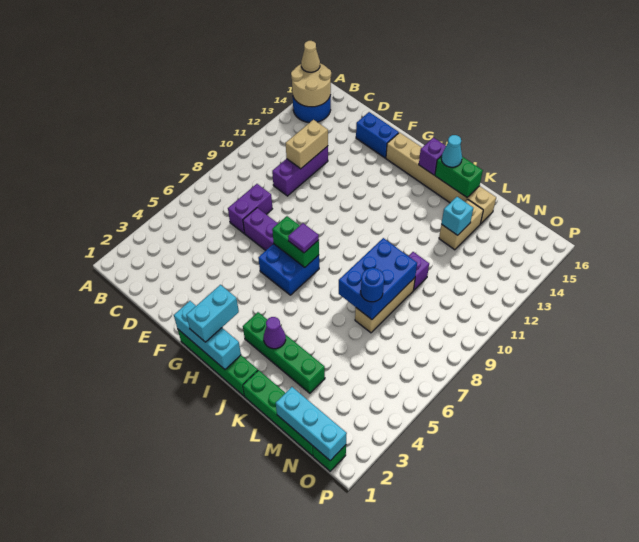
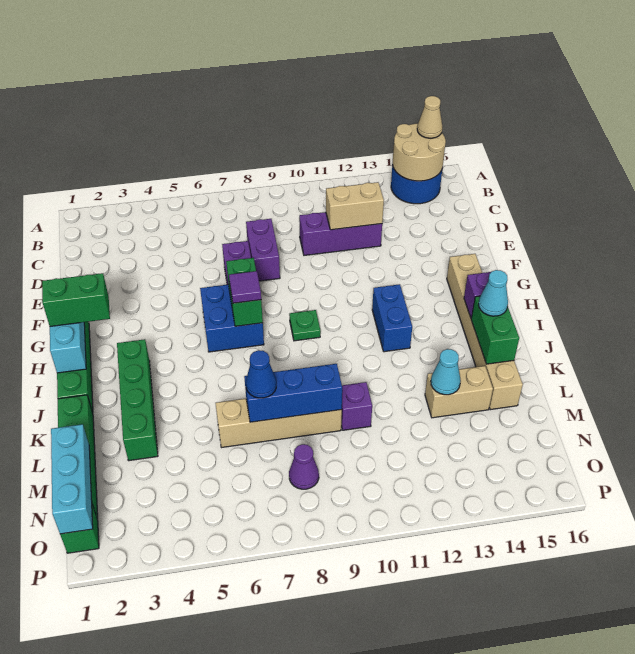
purple 1x2 brick [228,184,272,233] -> purple 1x2 brick turned to [246,219,280,281]
blue 1x2 brick [356,112,399,158] -> blue 1x2 brick moved to [372,284,412,352]
cyan 1x2 brick [186,285,239,342] -> green 1x2 brick [42,273,110,326]
none -> green 1x1 plate [289,310,321,341]
purple 1x1 cone [264,317,286,349] -> purple 1x1 cone moved to [289,444,319,489]
blue 2x3 brick [339,238,417,320] -> blue 1x3 brick [244,364,342,422]
tan 1x3 brick [355,278,415,333] -> tan 1x4 brick [215,399,342,448]
blue 1x1 round brick [361,268,384,302] -> blue 1x1 cone [246,350,276,398]
cyan 1x1 brick [441,197,473,235] -> cyan 1x1 cone [431,349,461,395]

